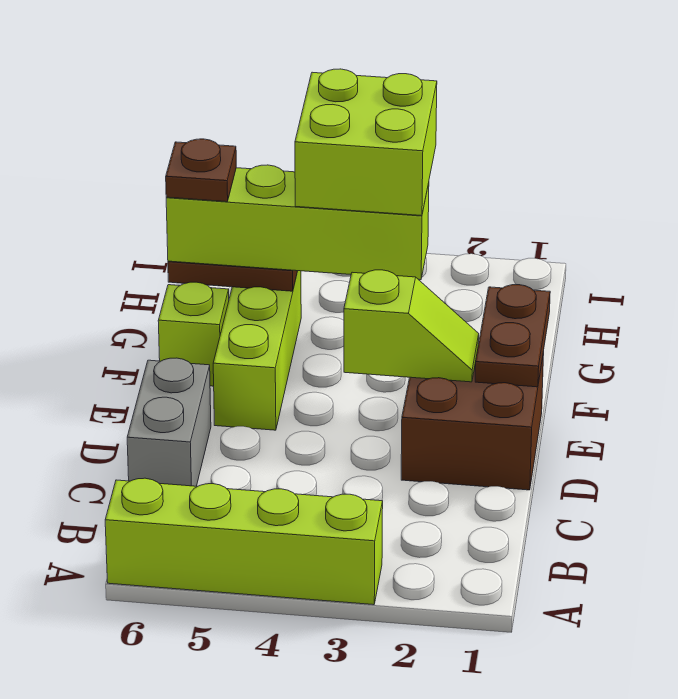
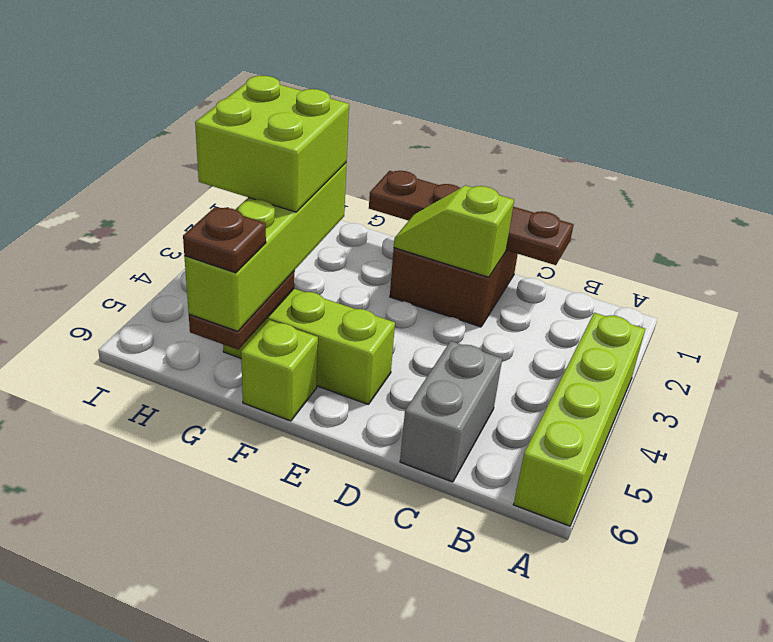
grey 1x2 brick [127,358,211,486] -> grey 1x2 brick turned to [400,341,502,482]
brown 1x2 plate [475,285,550,387] -> brown 1x4 plate [369,171,574,265]
lime 1x2 slope [344,270,479,382] -> lime 1x2 slope turned to [394,185,514,277]

